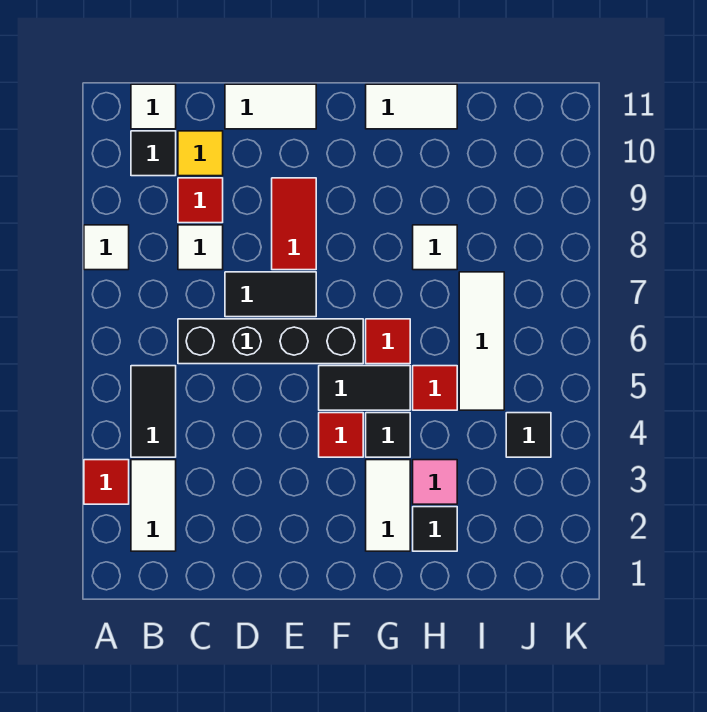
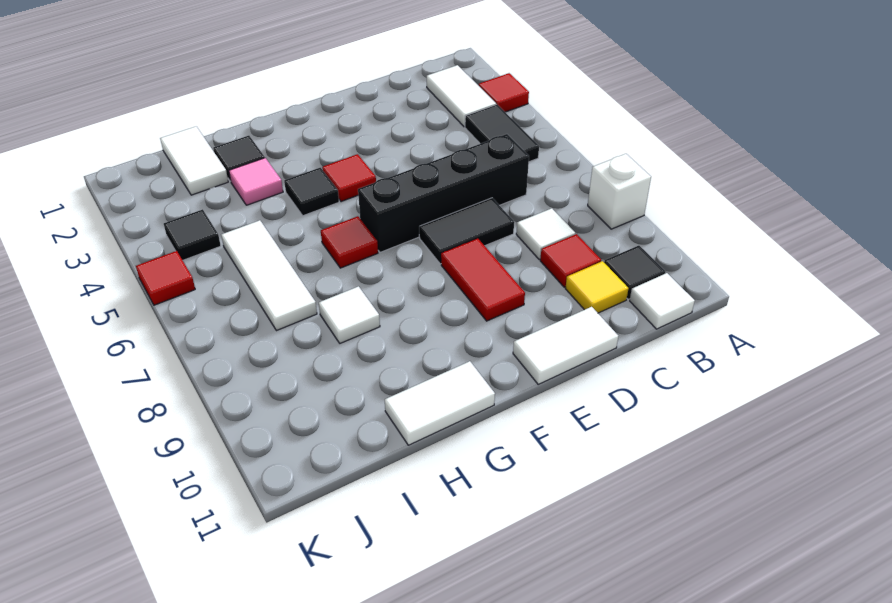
white 1x1 tile [84,225,129,270] -> white 1x1 brick [588,154,651,229]
black 1x2 tile [319,366,410,410] -> none
white 1x2 tile [366,460,410,551] -> white 1x2 tile moved to [160,126,228,195]
red 1x1 tile [413,366,457,410] -> red 1x1 tile moved to [136,251,195,305]

